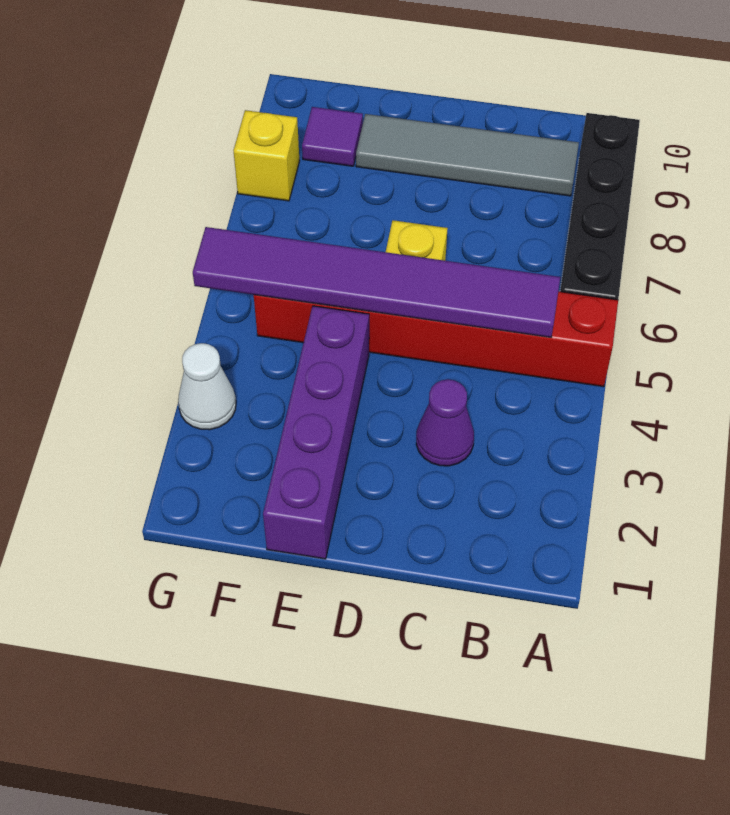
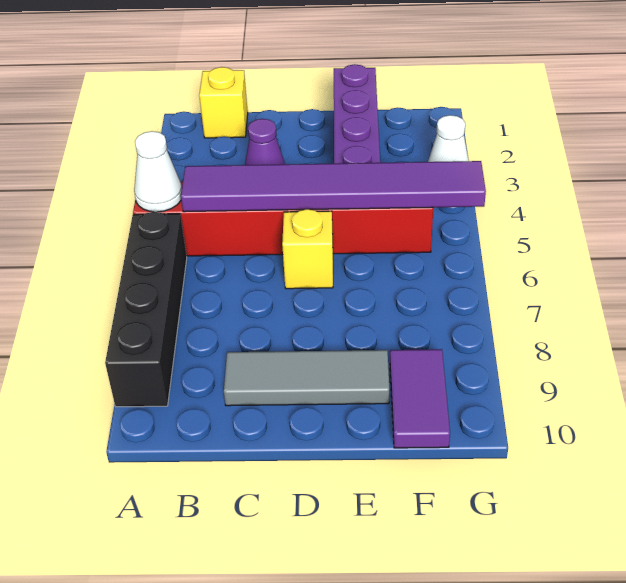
none -> white 1x1 cone [134,131,182,212]
grey 1x4 tile [356,114,579,196] -> grey 1x3 tile [224,350,389,406]
purple 1x1 tile [302,107,363,166] -> purple 1x2 tile [390,349,450,448]
yellow 1x1 brick [233,110,299,201] -> yellow 1x1 brick moved to [199,67,248,138]

